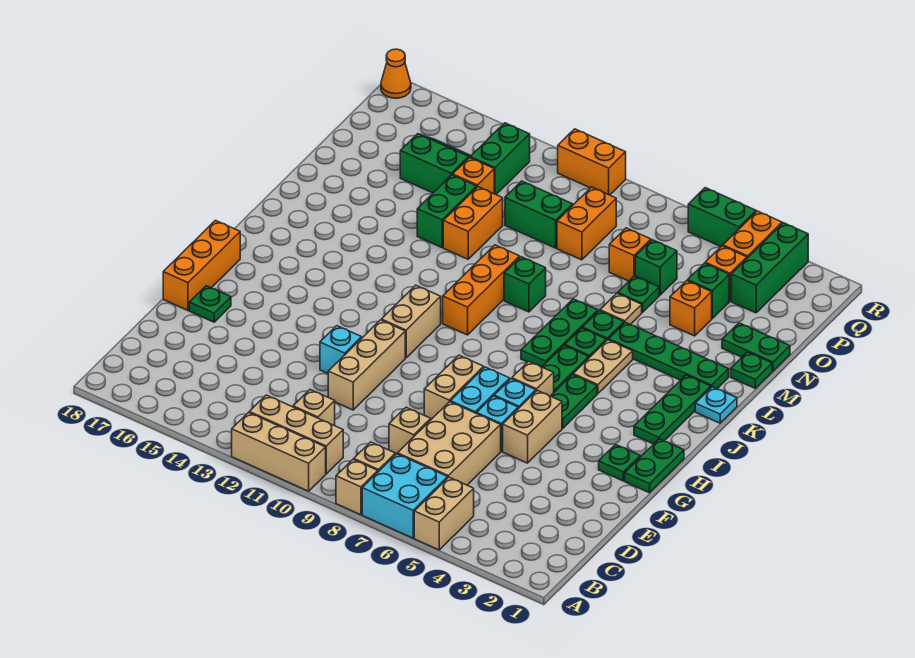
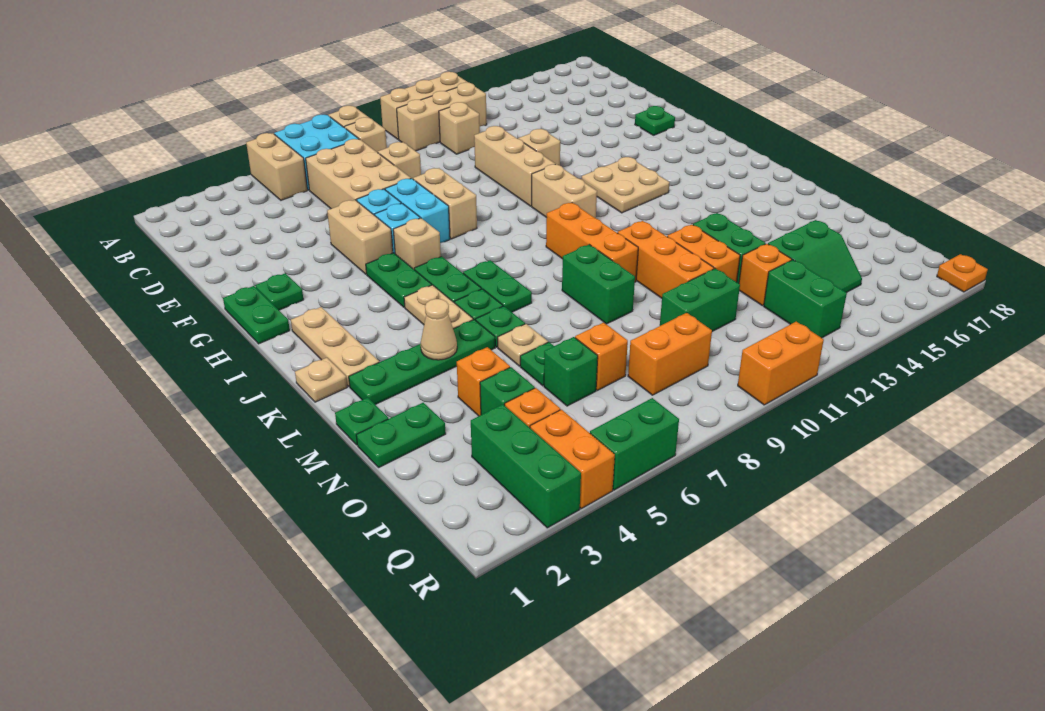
cyan 1x1 brick [320,326,362,373] -> tan 1x1 brick [518,129,560,165]
orange 1x3 brick [163,220,240,310] -> orange 1x3 brick moved to [618,221,714,298]
none -> tan 2x2 plate [582,157,670,213]
green 1x3 plate [634,375,711,444] -> tan 1x3 plate [291,307,379,387]
green 1x3 plate [521,299,598,367] -> green 1x2 plate [463,260,532,312]
cyan 1x1 plate [695,387,737,423] -> tan 1x1 plate [295,358,347,402]
none -> tan 1x1 cone [421,299,457,360]
green 1x1 brick [504,257,546,312] -> green 1x2 brick [562,245,635,324]
orange 1x2 brick [557,187,616,260] -> orange 1x2 brick turned to [628,313,712,395]
orange 1x1 cone [381,49,411,98] -> orange 1x1 plate [937,254,988,292]

